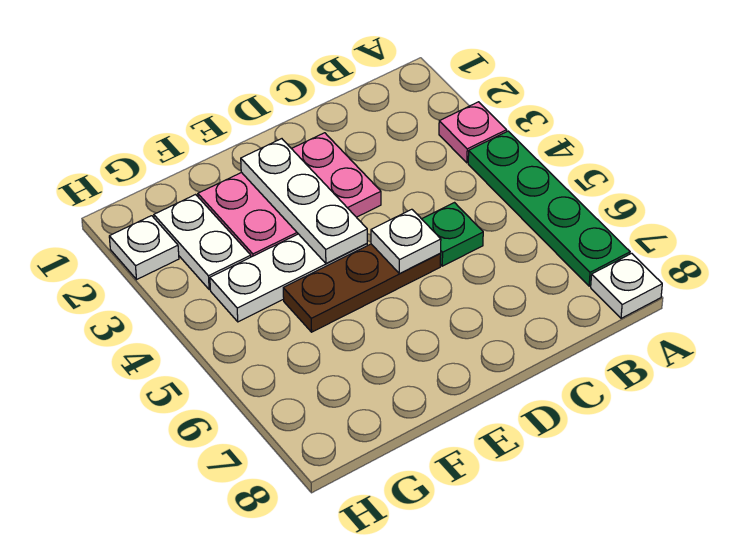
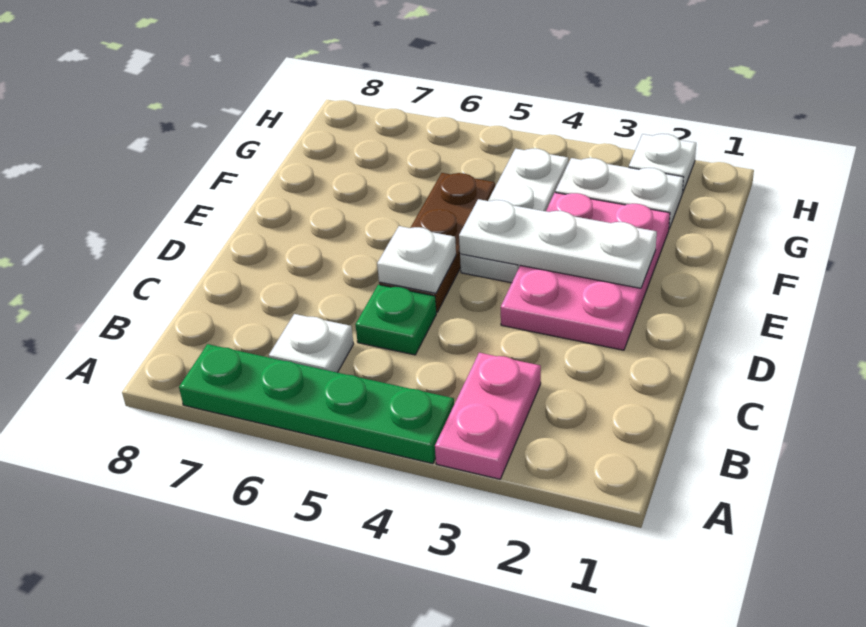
pink 1x1 plate [439,102,507,163] -> pink 1x2 plate [435,353,541,479]
white 1x1 plate [591,253,662,318] -> white 1x1 plate moved to [269,314,353,373]

